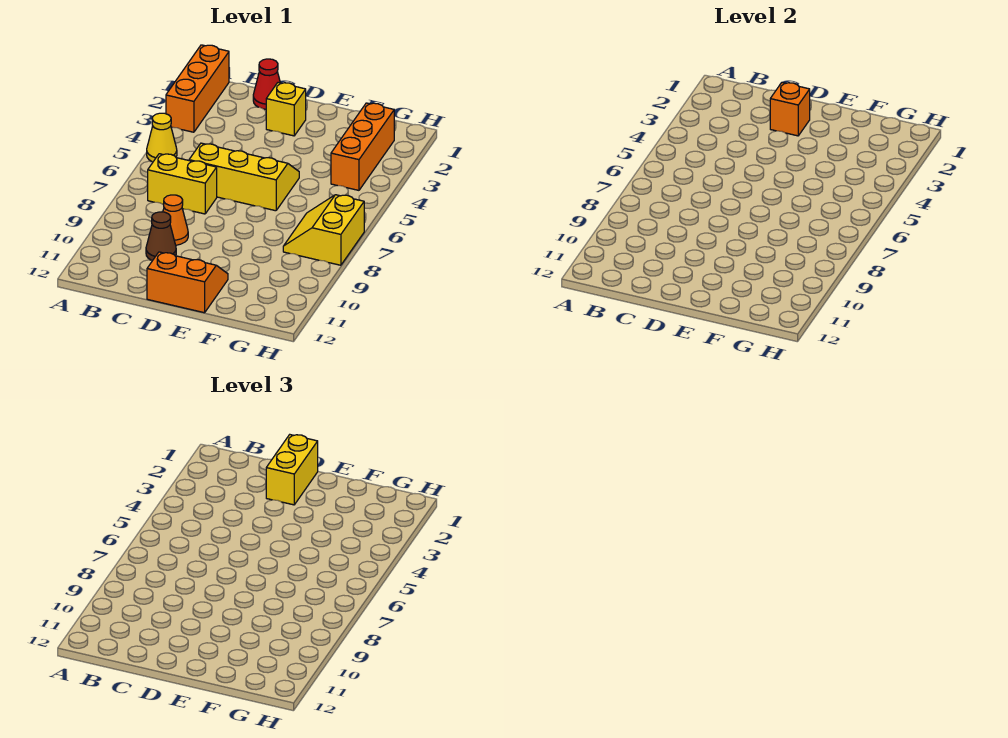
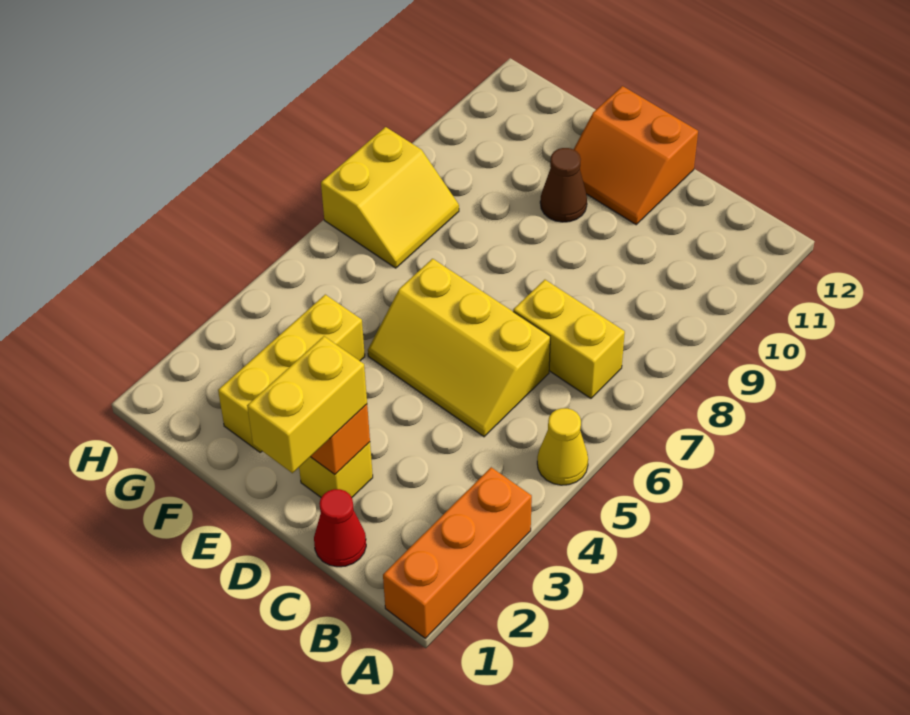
orange 1x1 cone [163,195,188,245] -> none
brown 1x1 cone [146,212,176,260] -> brown 1x1 cone moved to [540,148,587,222]
none -> yellow 1x3 brick [218,295,365,452]
orange 1x3 brick [331,103,394,190] -> none

